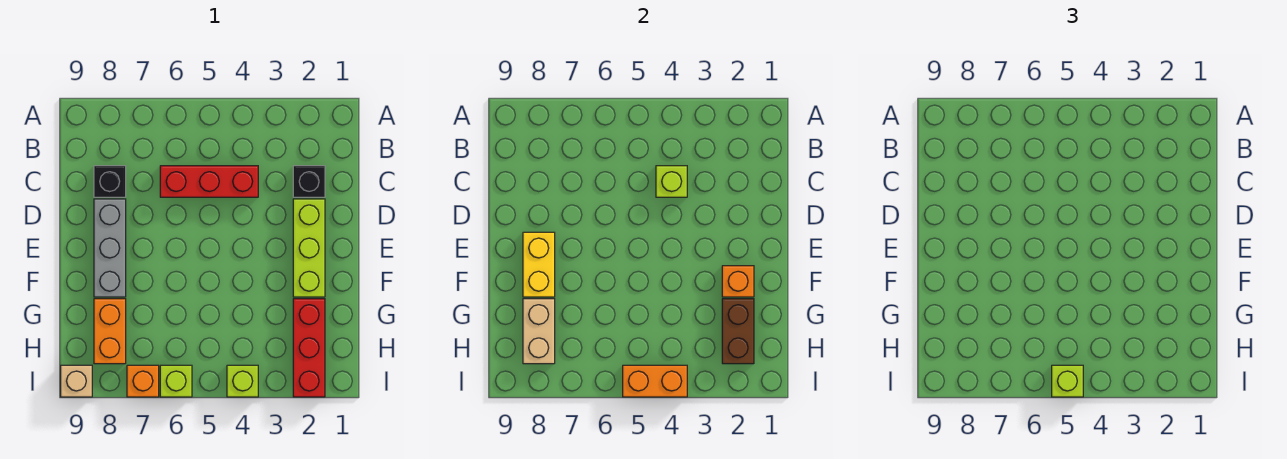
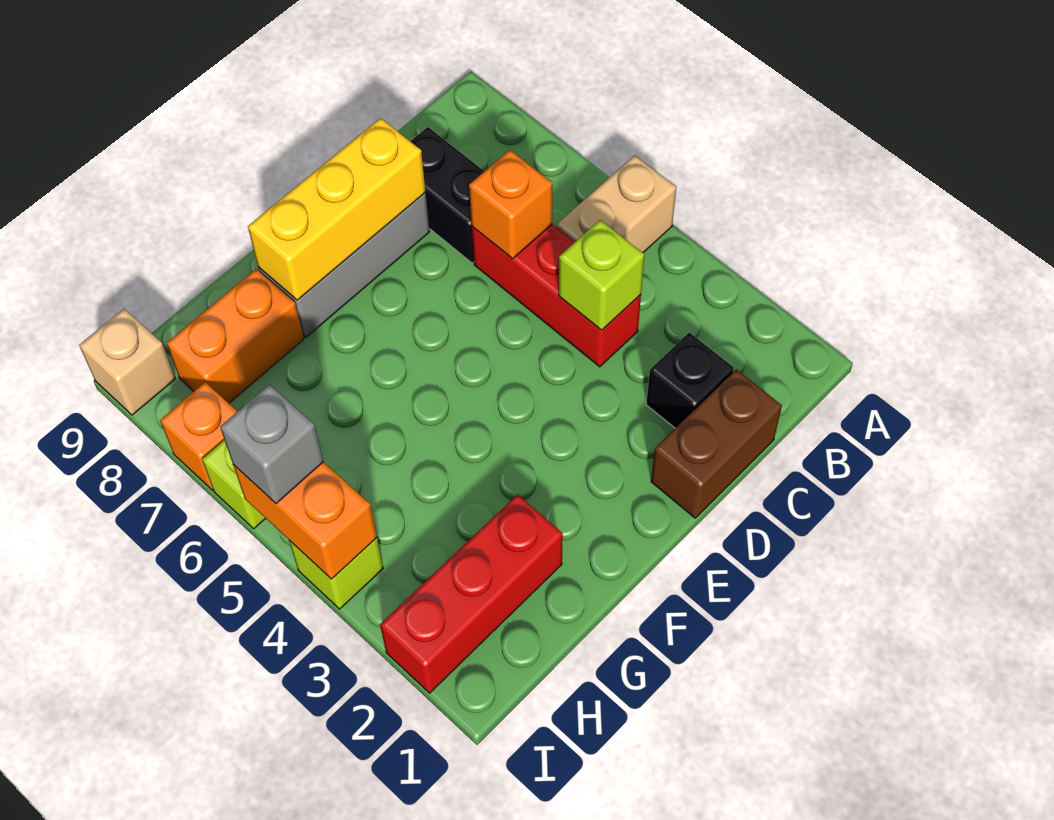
black 1x1 brick [94,166,126,197] -> black 1x2 brick [410,127,484,263]
lime 1x3 brick [293,199,325,297] -> none
yellow 1x2 brick [523,232,555,297] -> yellow 1x3 brick [248,118,425,300]
orange 1x1 brick [722,266,754,297] -> orange 1x1 brick moved to [469,150,552,259]
brown 1x2 brick [722,299,754,364] -> brown 1x2 brick moved to [651,369,782,518]
tan 1x2 brick [523,299,555,364] -> tan 1x2 brick moved to [556,155,676,253]
lime 1x1 brick [1052,365,1083,397] -> grey 1x1 brick [220,384,323,503]

